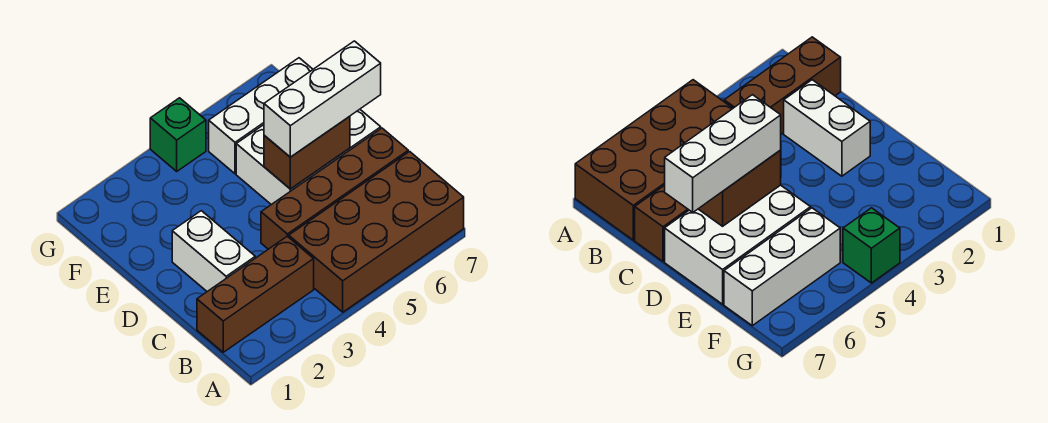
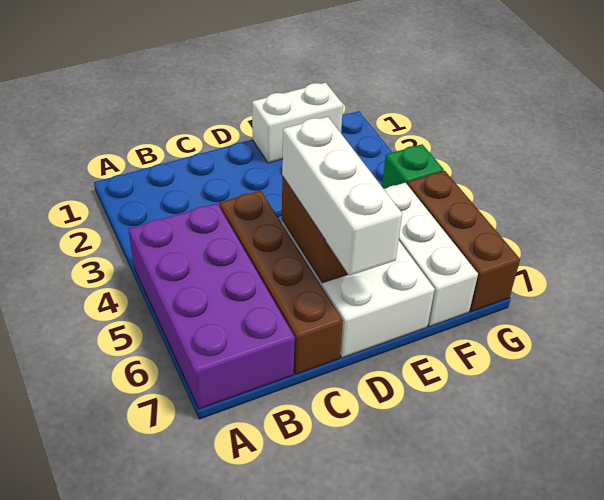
brown 2x4 brick [289,152,464,312] -> purple 2x4 brick [128,203,295,409]
brown 1x3 brick [197,236,314,352] -> brown 1x3 brick moved to [407,171,520,312]
white 1x2 brick [172,211,255,291] -> white 1x2 brick moved to [252,83,343,163]

